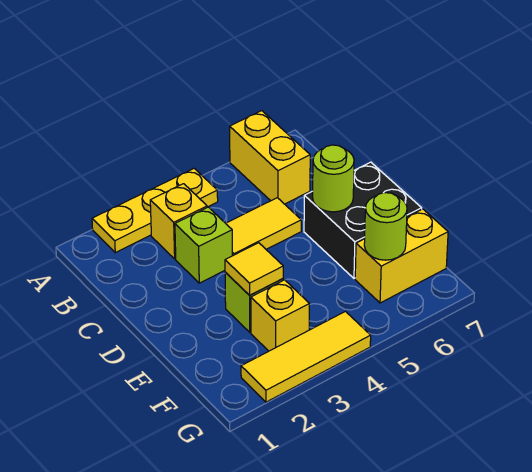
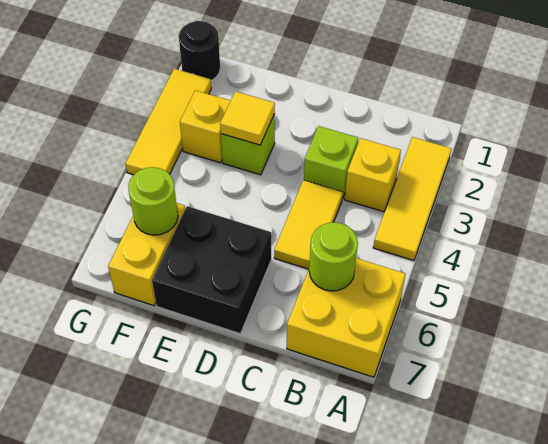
yellow 1x3 plate [92,169,218,253] -> yellow 1x3 tile [373,137,451,261]
yellow 1x2 brick [230,111,310,204] -> yellow 2x2 brick [287,258,406,377]
lime 1x1 round brick [313,145,354,212] -> lime 1x1 round brick moved to [309,222,358,291]
none -> black 1x1 round brick [179,21,220,81]

